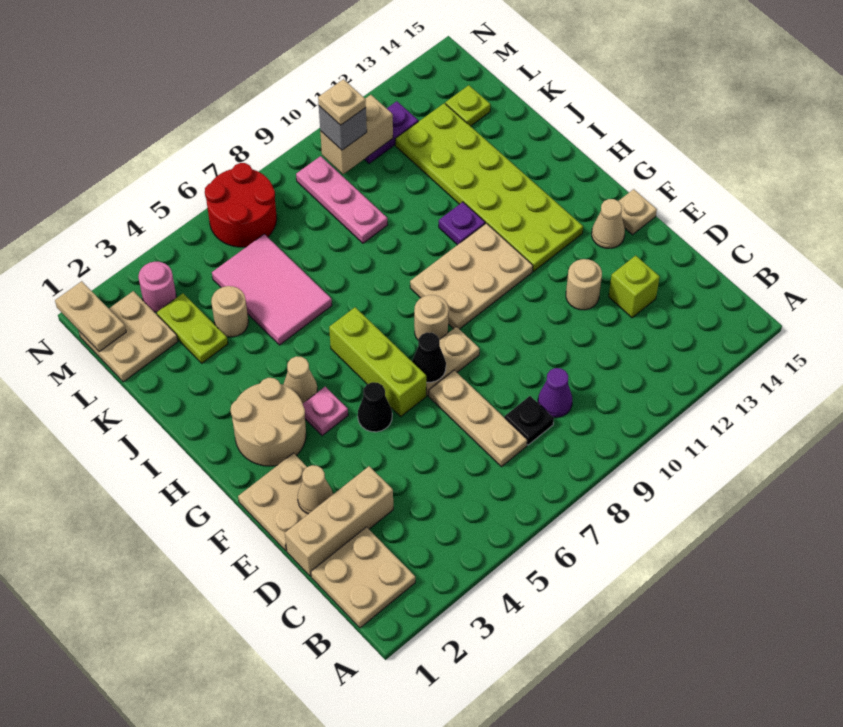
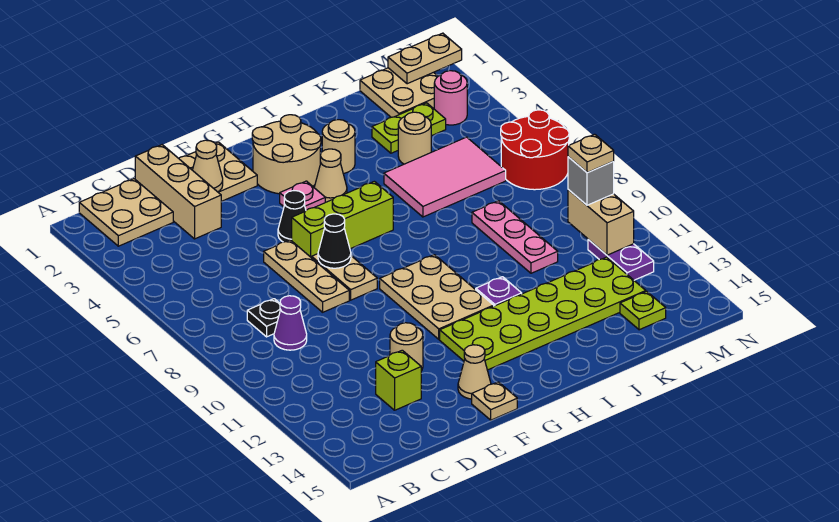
tan 1x3 plate [429,370,527,467] -> tan 1x3 plate turned to [264,240,349,312]
tan 1x1 round brick [414,295,448,340] -> tan 1x1 round brick moved to [322,120,355,174]
pink 1x3 plate [296,156,388,243] -> pink 1x3 plate turned to [472,201,558,273]

